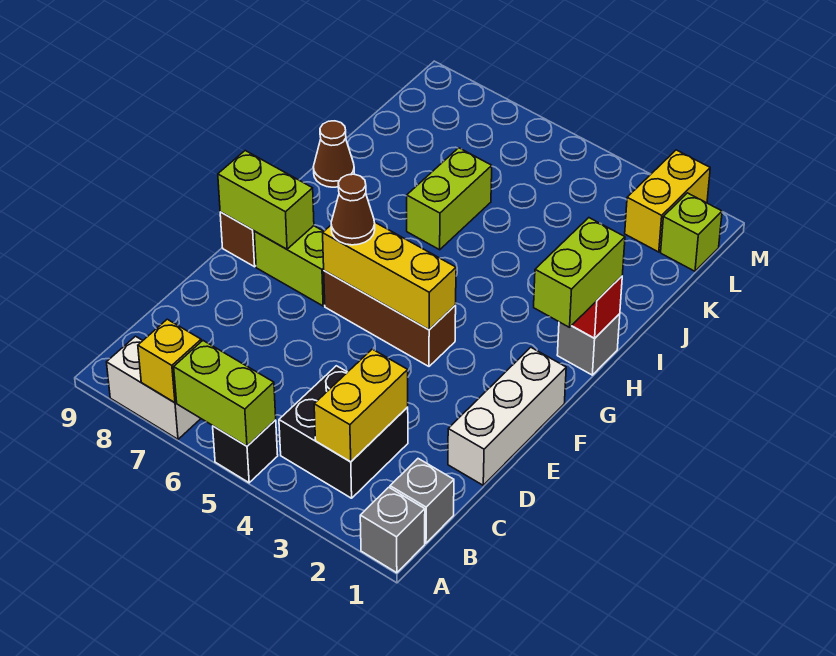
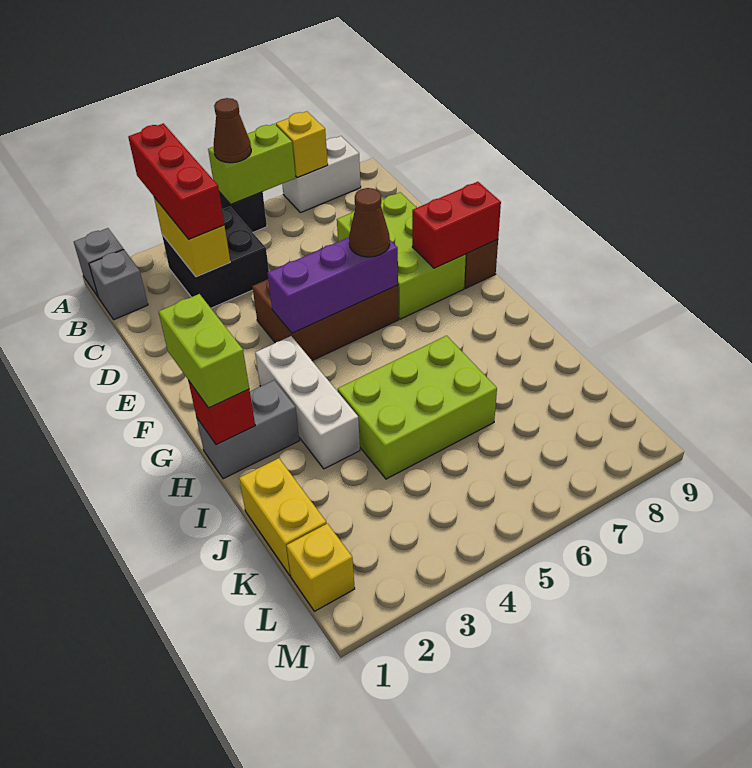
none -> red 1x3 brick [128,123,224,239]
white 1x3 brick [448,347,566,485] -> white 1x3 brick moved to [255,336,360,469]
brown 1x3 brick [324,271,456,366] -> brown 2x3 brick [252,279,399,361]
yellow 1x3 brick [323,222,456,330] -> purple 1x3 brick [268,237,398,333]
lime 1x2 brick [254,226,325,306] -> lime 2x3 brick [337,192,466,319]
lime 1x2 brick [218,151,314,249] -> red 1x2 brick [412,182,501,268]
grey 1x1 brick [557,314,620,375] -> grey 1x2 brick [196,380,299,479]
lime 1x2 brick [407,148,492,250] -> lime 2x3 brick [338,336,497,479]
brown 1x1 cone [313,121,354,187] -> brown 1x1 cone moved to [214,98,251,163]
lime 1x1 brick [661,193,722,271] -> yellow 1x1 brick [286,523,355,611]
yellow 1x2 brick [625,150,710,252] -> yellow 1x2 brick moved to [239,458,326,576]

